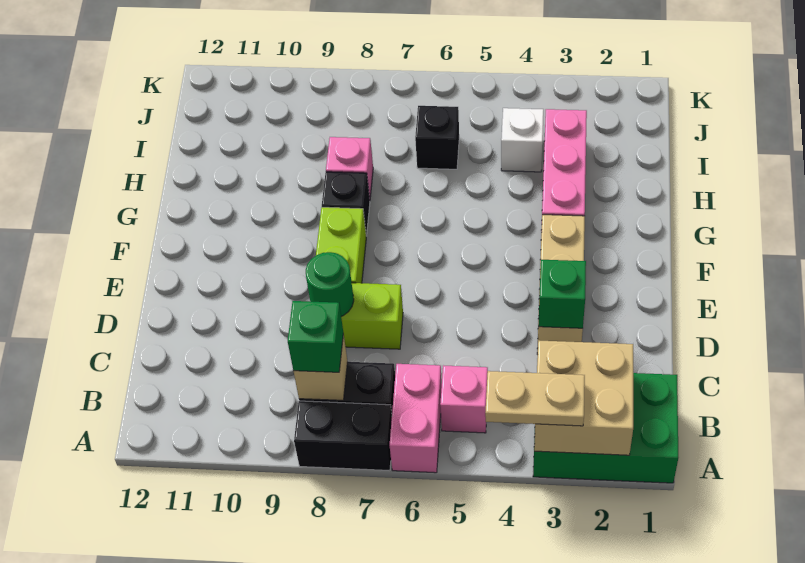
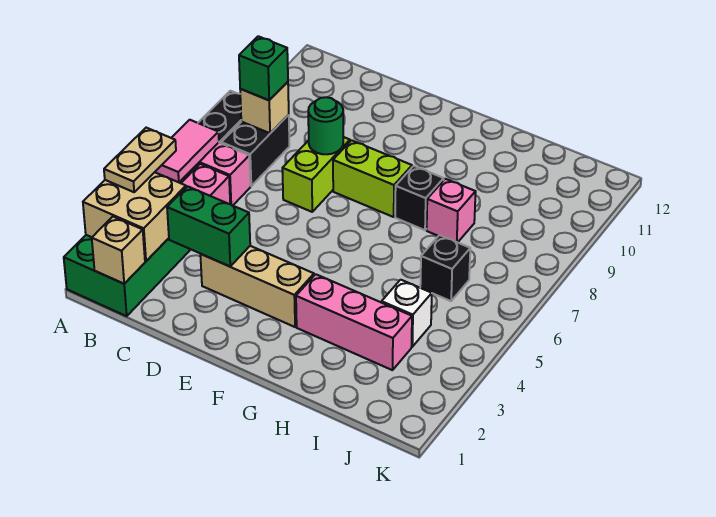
none -> pink 1x2 tile [155,120,219,182]
none -> tan 1x1 brick [92,217,145,284]
green 1x1 brick [538,260,586,328] -> green 1x2 brick [167,186,250,266]

